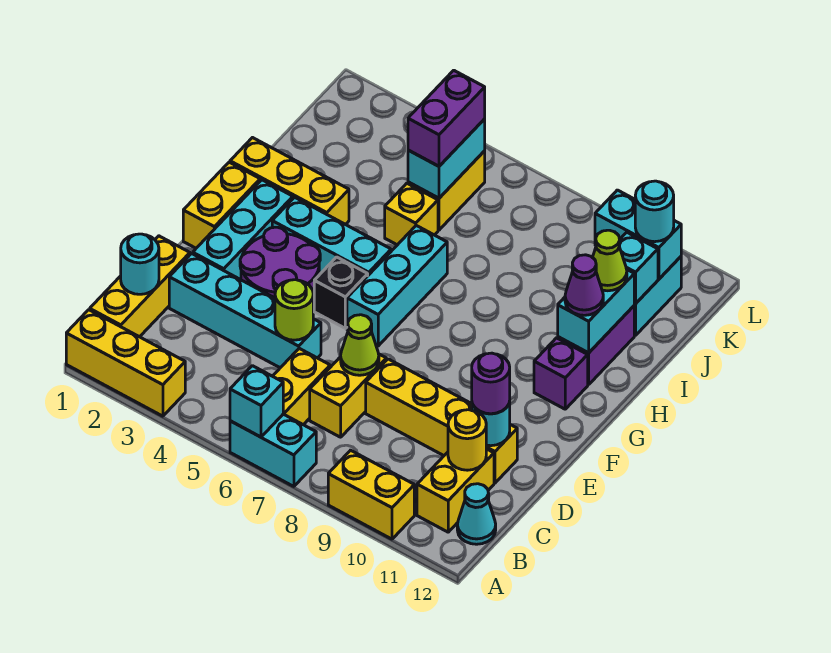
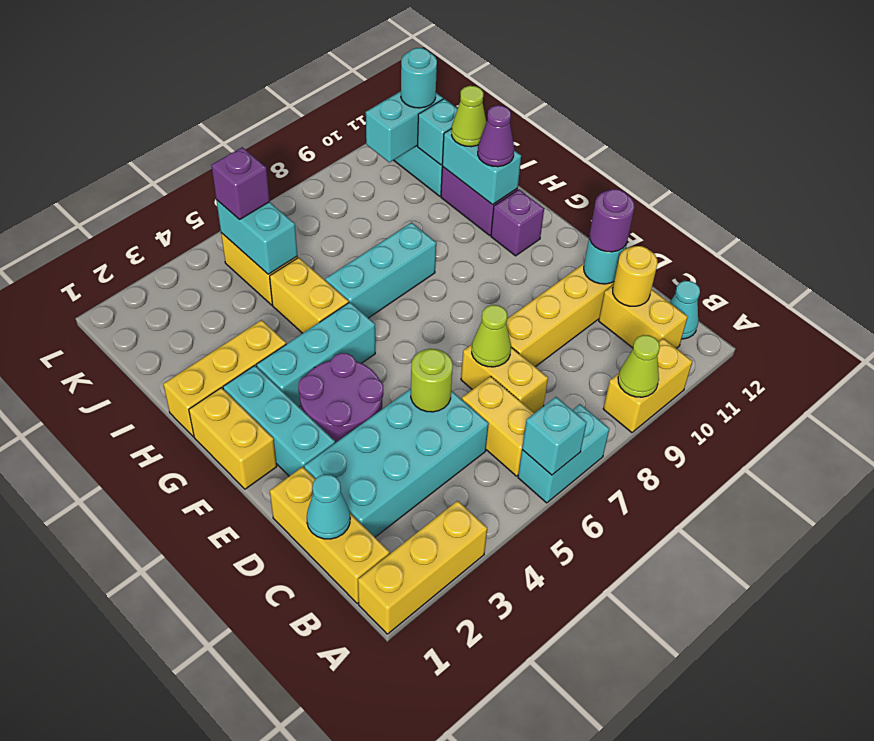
none -> lime 1x1 cone [618,335,660,397]
cyan 1x1 round brick [121,234,159,294] -> cyan 1x1 cone [307,475,350,539]
cyan 1x4 brick [169,254,321,368] -> cyan 2x4 brick [304,389,489,537]
black 1x1 brick [314,257,368,328] -> none
cyan 1x3 brick [347,226,447,346] -> cyan 1x3 brick turned to [325,223,436,318]
yellow 1x1 brick [385,183,438,245] -> yellow 1x2 brick [270,257,349,333]
purple 1x2 brick [408,70,485,166] -> purple 1x1 brick [211,147,270,220]

